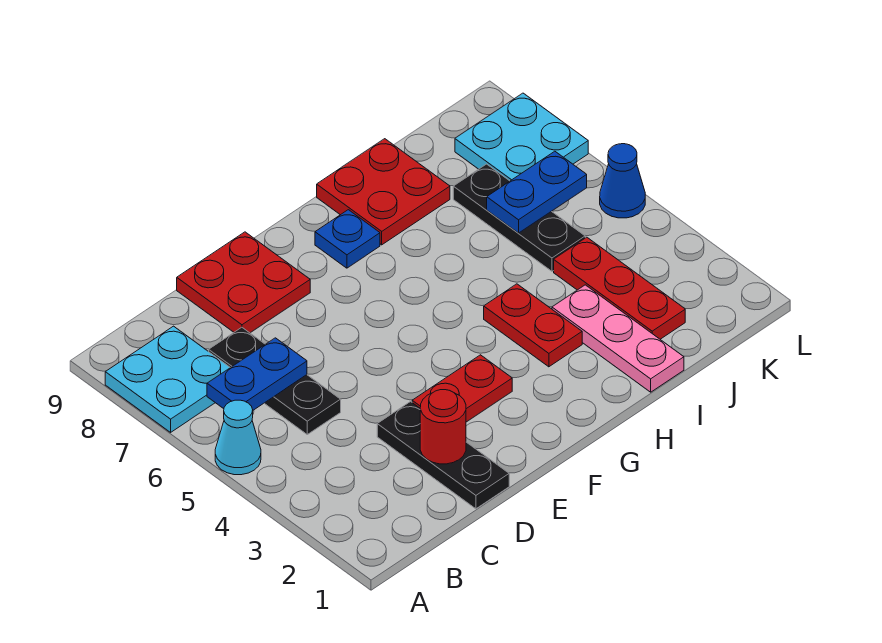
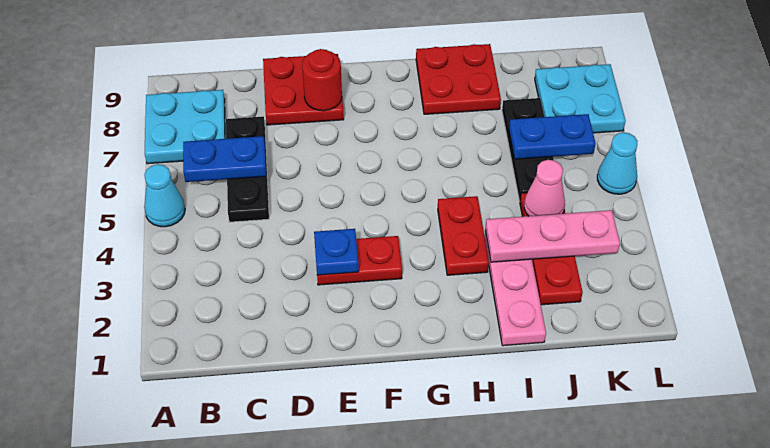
black 1x3 plate [377,402,509,509] -> none
red 1x1 round brick [420,390,466,464] -> red 1x1 round brick moved to [302,49,342,111]
blue 1x1 plate [315,210,380,268] -> blue 1x1 plate moved to [314,229,359,275]
none -> pink 1x3 plate [485,210,620,262]
none -> pink 1x1 cone [524,160,565,216]
blue 1x1 cone [600,144,645,218] -> cyan 1x1 cone [597,132,638,194]

